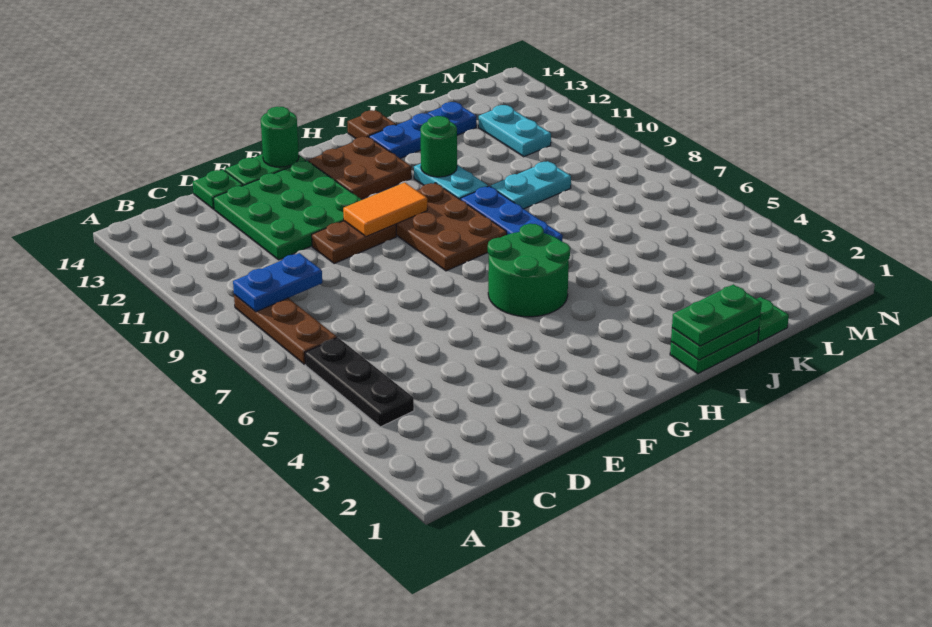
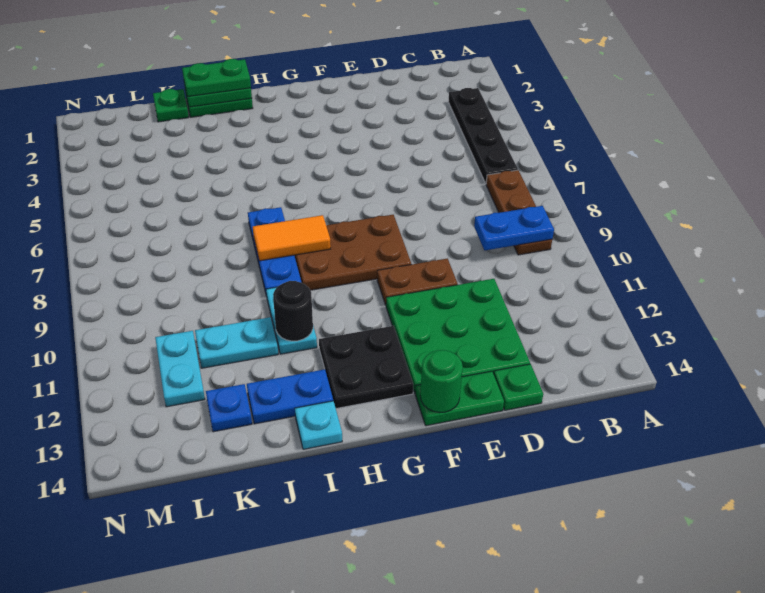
black 1x3 plate [305,338,414,427] -> black 1x4 plate [448,88,518,183]
orange 1x2 tile [343,182,427,236] -> orange 1x2 tile moved to [253,215,331,261]
green 2x2 round brick [488,224,570,317] -> none
brown 2x3 plate [396,183,507,271] -> brown 2x3 plate turned to [294,215,411,290]
brown 2x2 plate [308,137,411,199] -> black 2x2 plate [319,326,413,408]
green 1x1 round brick [420,116,457,177] -> black 1x1 round brick [273,281,313,341]
brown 1x1 plate [347,110,396,139] -> cyan 1x1 plate [295,401,342,449]
cyan 1x2 plate [491,161,571,209] -> cyan 1x2 plate moved to [195,317,278,368]

